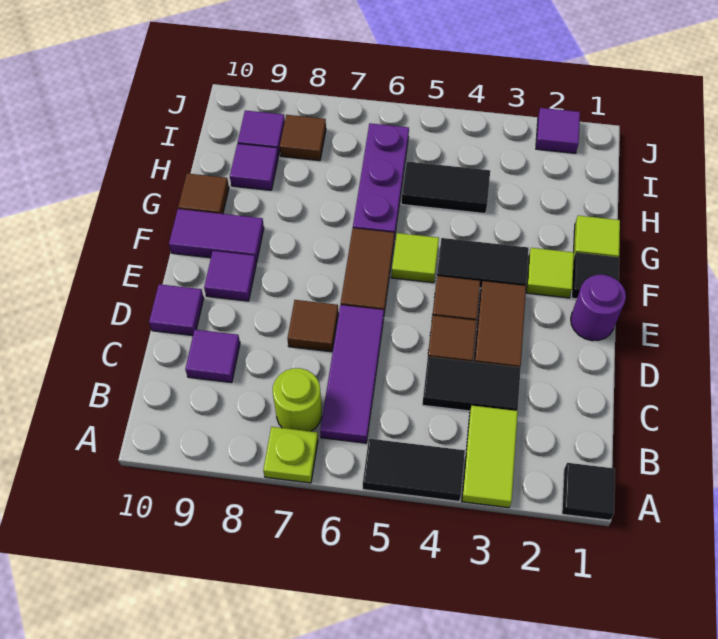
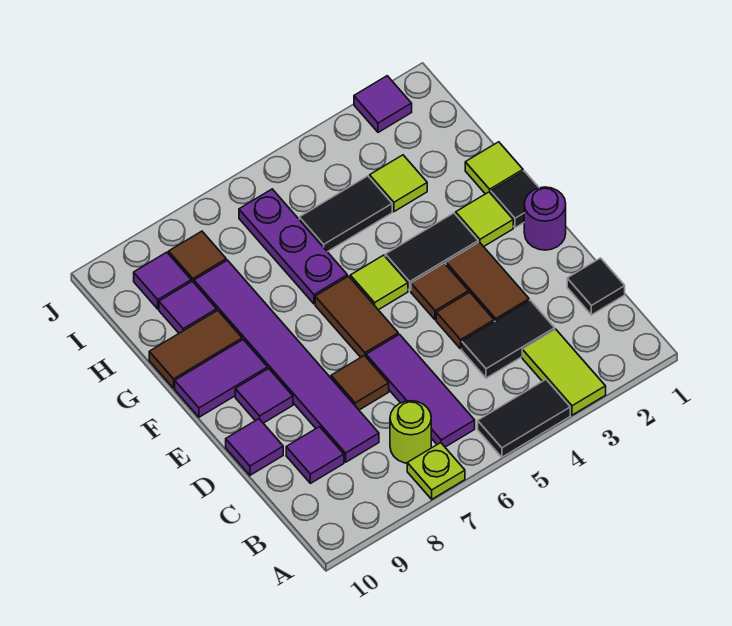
black 1x1 tile [562,463,615,520] -> black 1x1 tile moved to [567,258,625,315]
none -> purple 1x6 tile [194,260,379,462]
brown 1x1 tile [178,173,229,214] -> brown 1x2 tile [149,310,242,388]
none -> lime 1x1 tile [370,155,427,212]

